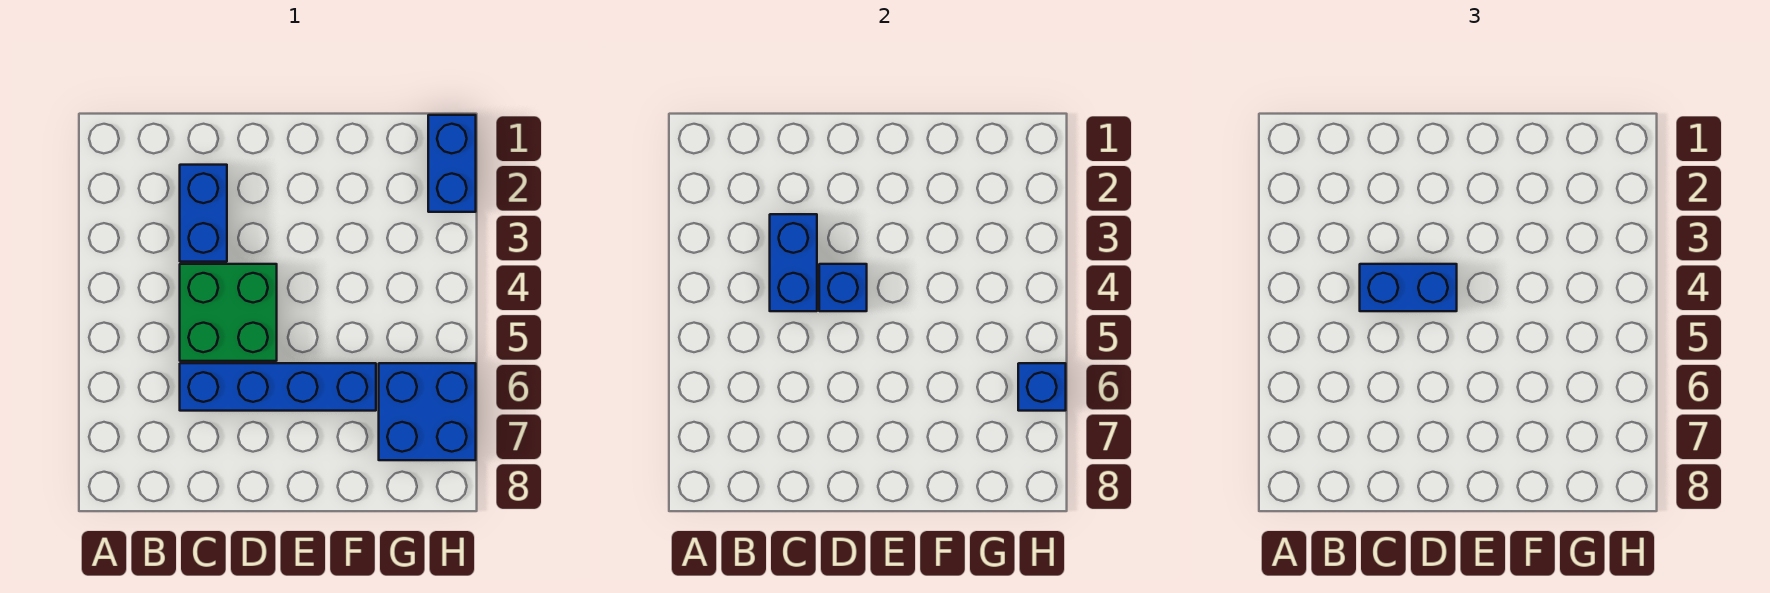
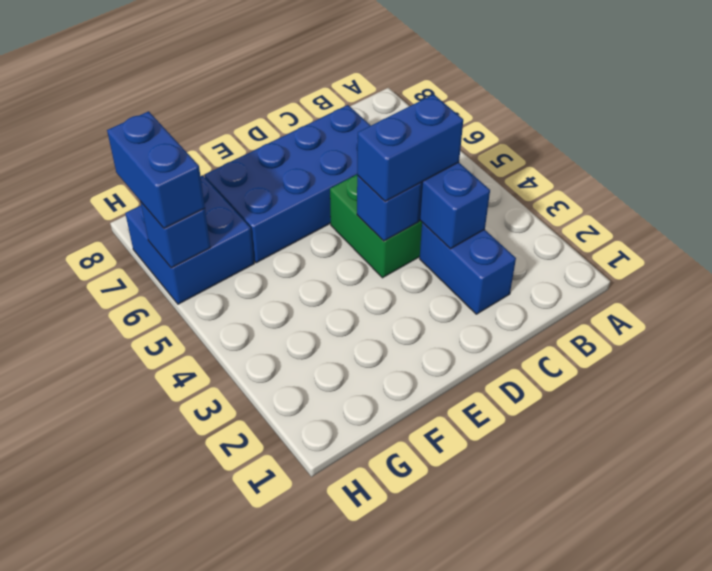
blue 1x4 brick [180,363,376,411] -> blue 2x4 brick [205,105,371,263]
blue 1x2 brick [428,115,476,212] -> blue 1x2 brick moved to [107,111,205,229]

